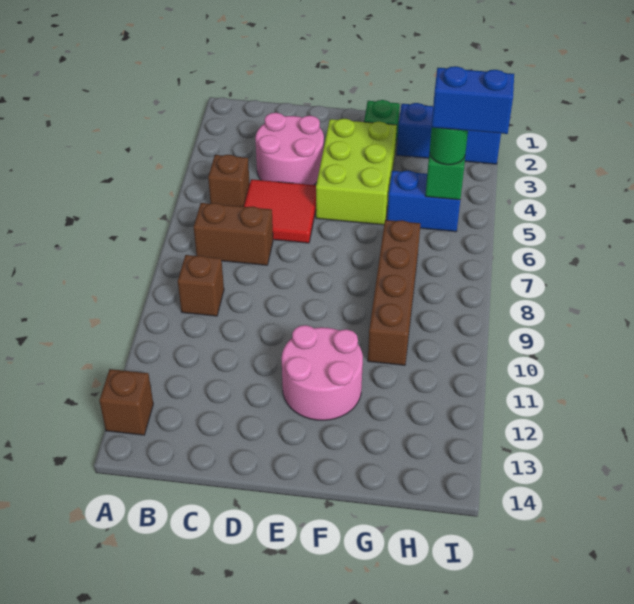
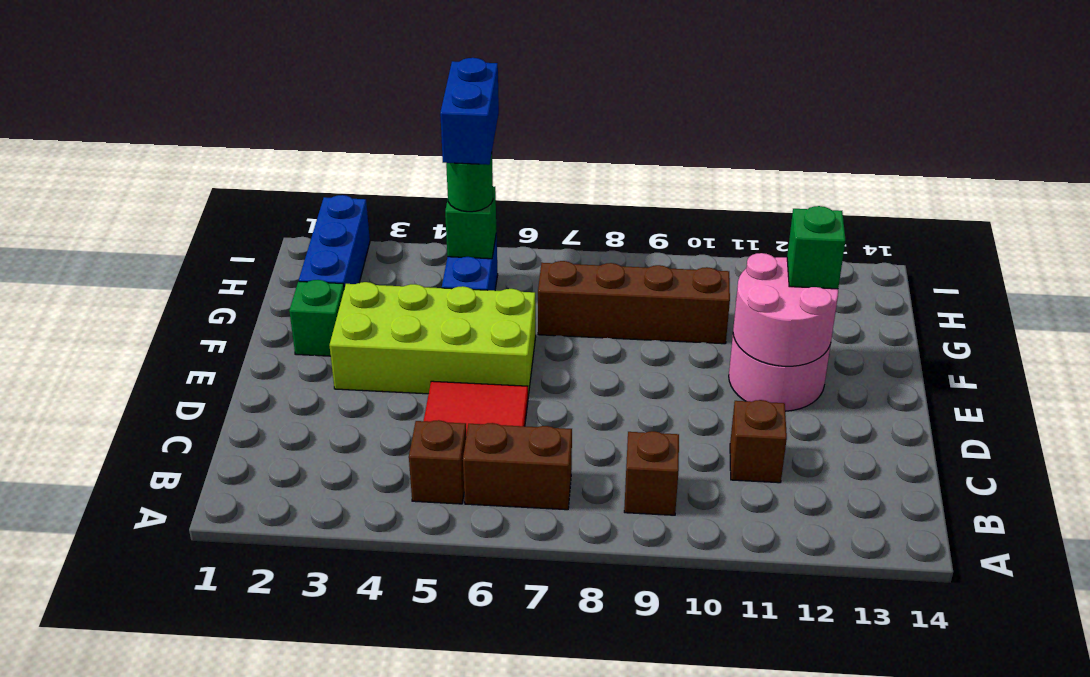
brown 1x1 brick [99,369,153,435] -> brown 1x1 brick moved to [730,400,787,483]
brown 1x2 brick [194,203,273,265] -> brown 1x2 brick turned to [463,423,572,510]
pink 2x2 round brick [255,113,324,185] -> pink 2x2 round brick moved to [733,253,838,366]
lime 2x3 brick [316,119,397,225] -> lime 2x4 brick [329,282,536,396]
none -> green 1x1 brick [787,206,846,289]

